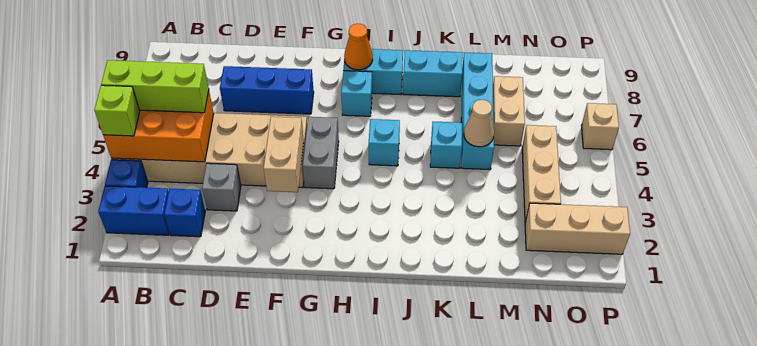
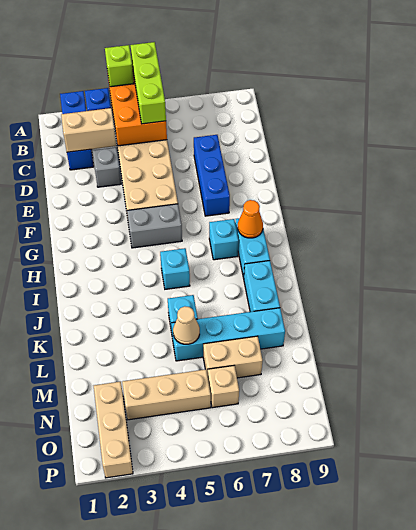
tan 1x2 brick [264,117,304,192] -> tan 1x2 brick moved to [61,108,116,152]
tan 1x1 brick [581,103,619,150] -> tan 1x1 brick moved to [208,366,239,408]

